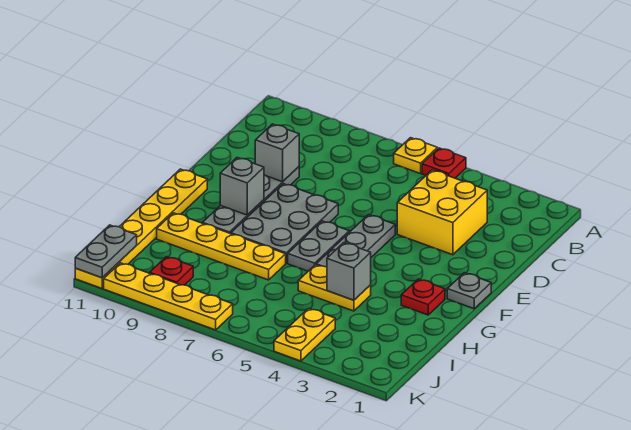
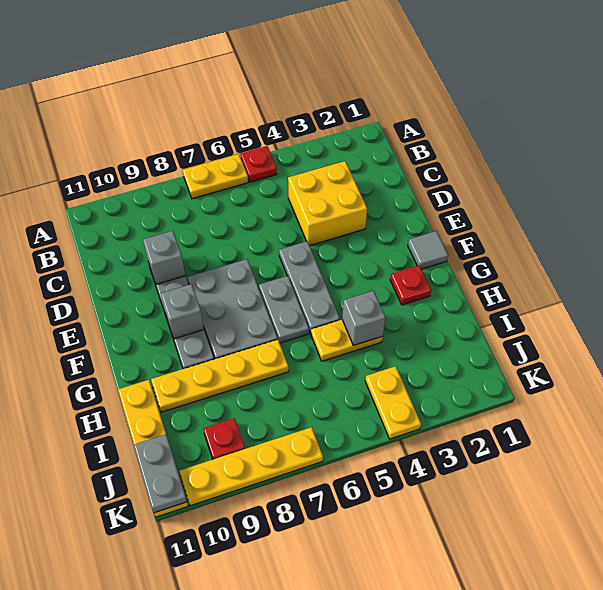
yellow 1x1 plate [394,138,437,174] -> yellow 1x2 plate [183,154,248,199]
grey 1x1 plate [447,273,491,309] -> grey 1x1 tile [408,231,448,269]
yellow 1x6 plate [75,169,207,288] -> yellow 1x4 plate [118,380,188,517]

